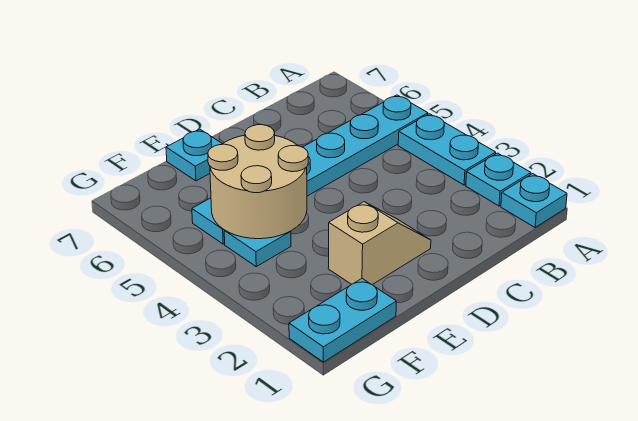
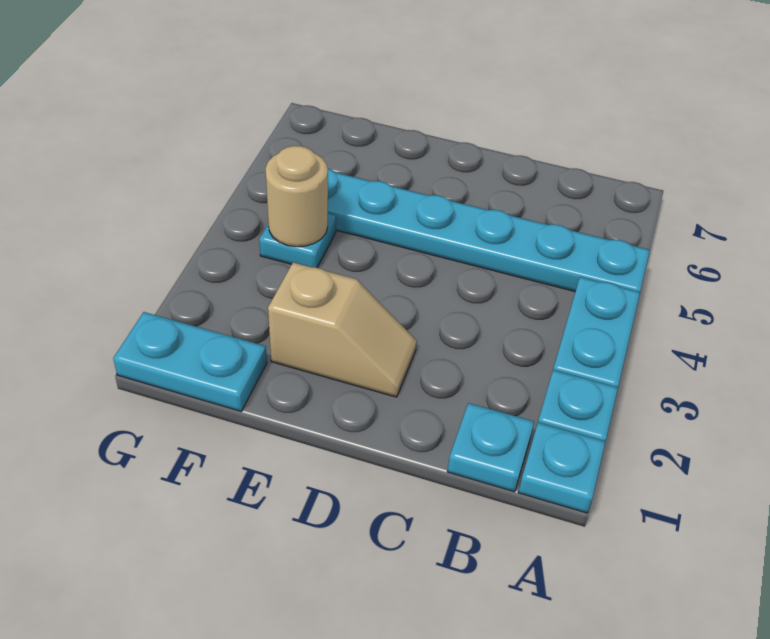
tan 2x2 round brick [208,125,308,239] -> tan 1x1 round brick [266,146,328,247]
cyan 1x1 plate [166,129,222,181] -> cyan 1x1 plate moved to [447,403,534,492]

